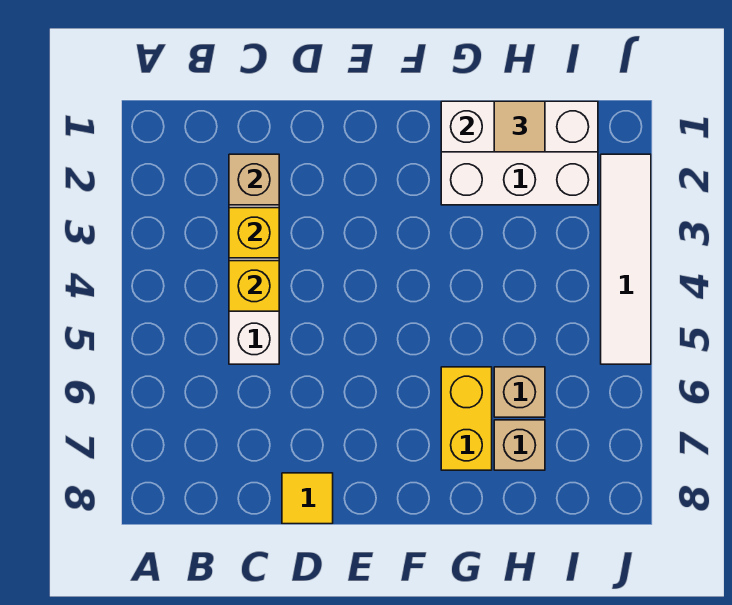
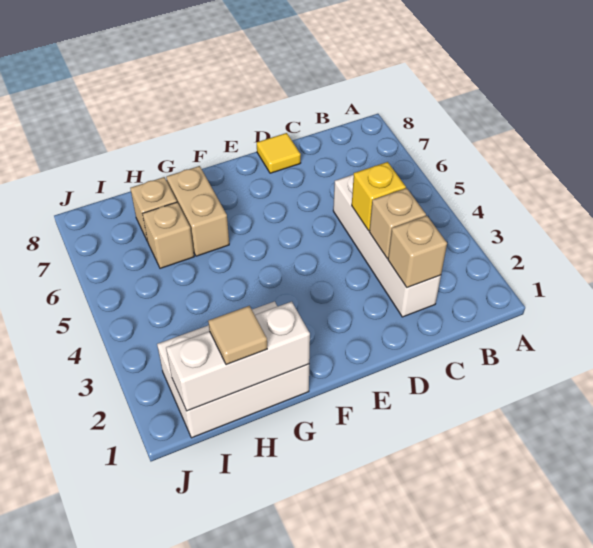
yellow 1x1 brick [229,208,279,258] -> tan 1x1 brick [369,188,426,258]
yellow 1x2 brick [441,367,492,470] -> tan 1x2 brick [166,166,229,256]
white 1x4 tile [601,154,651,364] -> none

